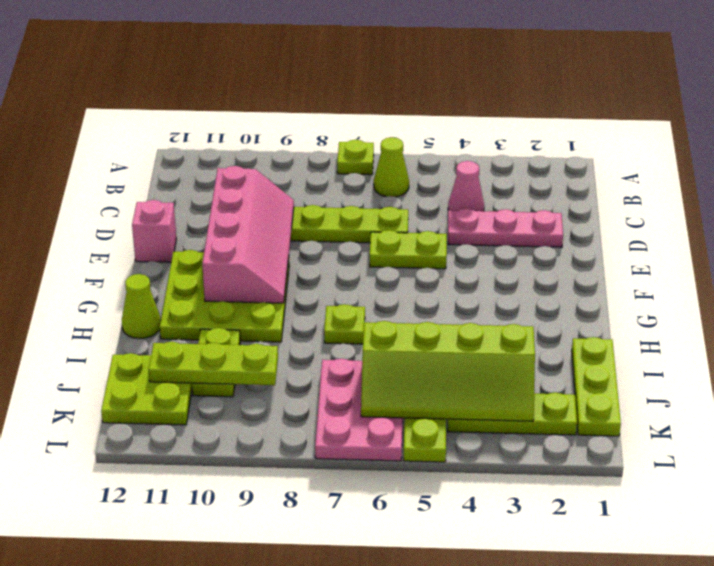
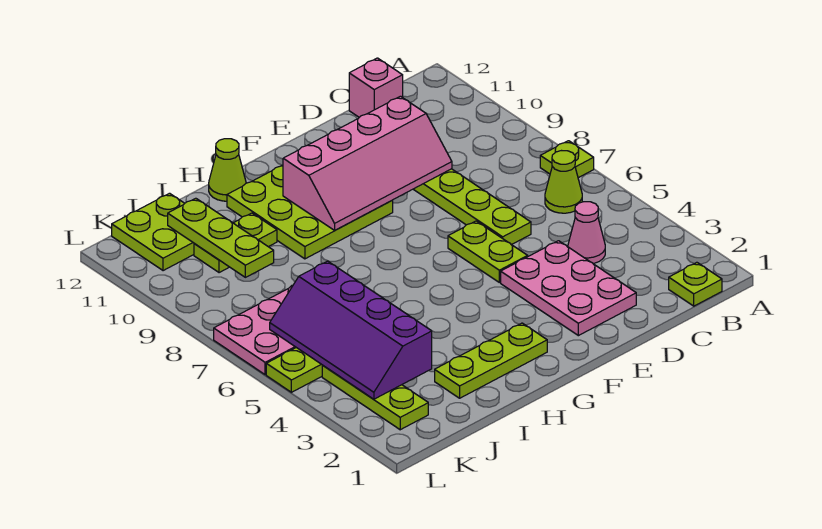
pink 1x3 plate [448,208,563,247] -> pink 2x3 plate [501,241,636,336]
pink 1x1 brick [132,200,176,262] -> pink 1x1 brick moved to [349,58,403,117]
lime 1x1 plate [324,304,365,344] -> lime 1x1 plate moved to [669,262,722,306]
lime 1x3 plate [572,337,621,436] -> lime 1x3 plate moved to [435,323,547,398]
lime 2x4 slope [361,321,535,421] -> purple 2x4 slope [270,261,432,399]

